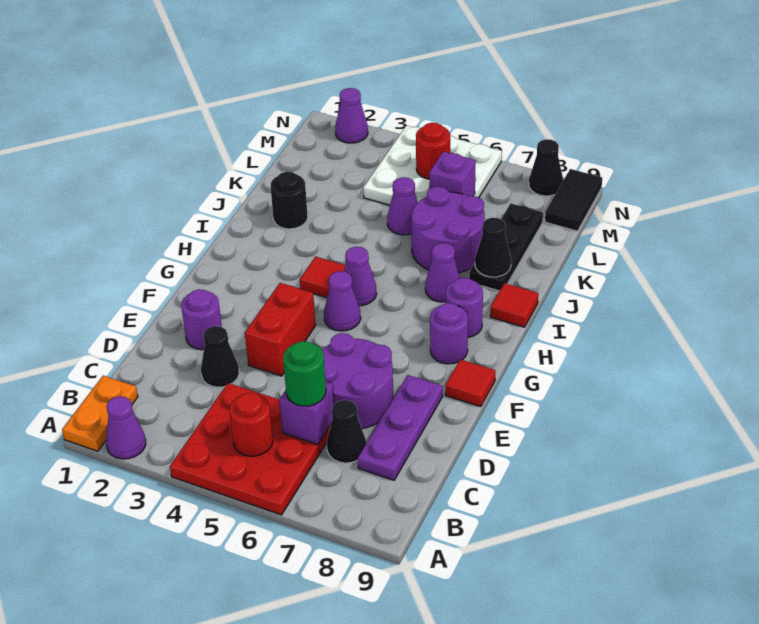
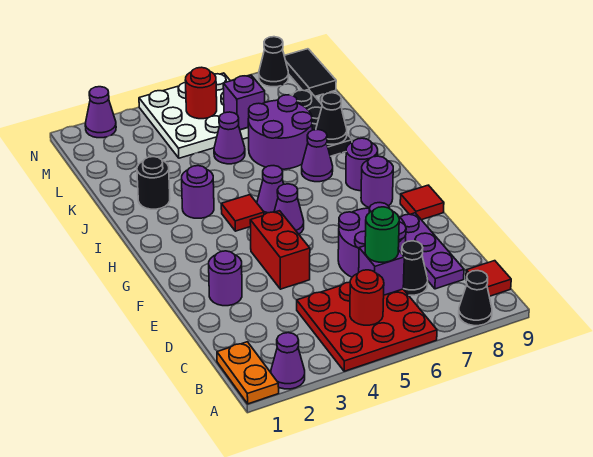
black 1x1 cone [201,326,239,387] -> black 1x1 cone moved to [459,271,492,326]
none -> purple 1x1 round brick [182,166,214,218]
red 1x1 tile [490,283,538,327] -> red 1x1 tile moved to [466,261,511,296]

